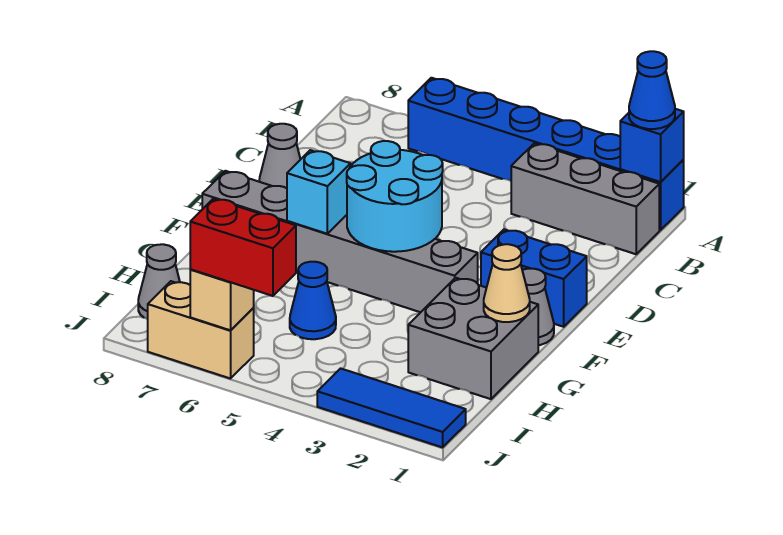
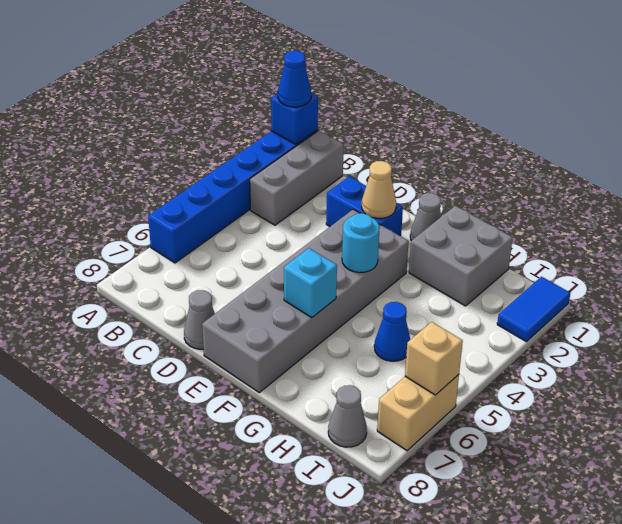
blue 1x2 brick [481,229,587,327] -> blue 1x2 brick turned to [326,176,403,236]
cyan 2x2 round brick [347,141,443,252] -> cyan 1x1 round brick [342,213,379,273]
grey 1x6 brick [202,171,478,312] -> grey 2x6 brick [202,209,409,393]
tan 1x1 cone [484,244,530,322] -> tan 1x1 cone moved to [362,161,396,218]
blue 1x3 tile [317,368,466,447] -> blue 1x2 tile [497,277,570,342]
red 1x2 brick [190,199,296,296] -> none

